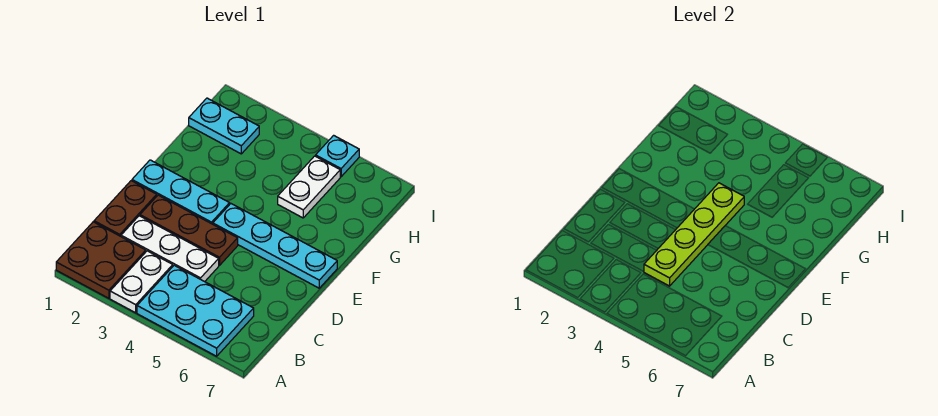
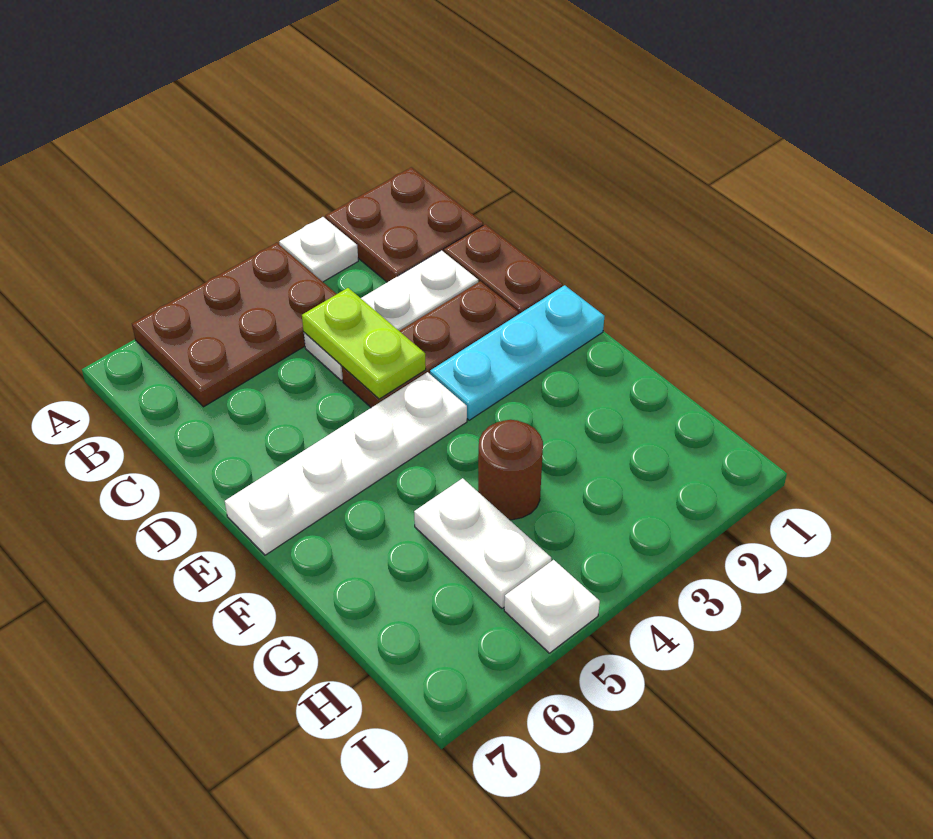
white 1x2 plate [110,251,173,313] -> white 1x1 plate [279,217,358,282]
cyan 2x3 plate [137,265,254,356] -> brown 2x3 plate [132,243,336,407]
lime 1x4 plate [644,183,744,286] -> lime 1x2 plate [302,288,426,399]
cyan 1x4 plate [213,204,337,288] -> white 1x4 plate [225,372,467,555]
none -> brown 1x1 round brick [478,420,543,520]
cyan 1x2 plate [189,98,259,154] -> none
cyan 1x1 plate [316,135,359,177] -> white 1x1 plate [504,560,600,653]

